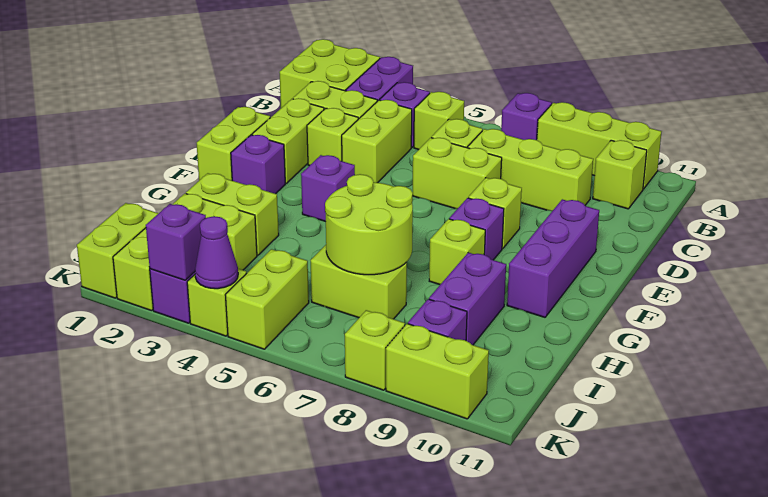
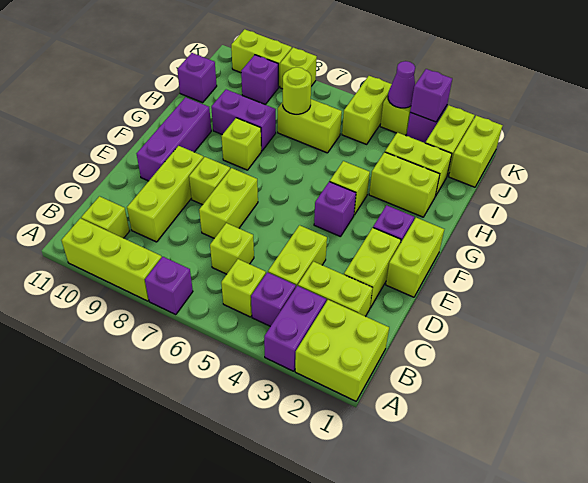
lime 1x3 brick [468,129,593,211] -> lime 1x3 brick turned to [127,146,204,242]
lime 1x1 brick [307,108,358,166] -> lime 1x1 brick moved to [330,161,370,215]
lime 1x2 brick [412,138,502,209] -> lime 1x2 brick turned to [199,168,258,238]
purple 1x1 brick [449,198,504,260] -> purple 1x1 brick moved to [177,53,217,103]
lime 2x2 round brick [325,174,413,275] -> lime 1x1 round brick [283,67,311,114]
purple 1x2 brick [429,253,506,345] -> purple 1x2 brick turned to [211,89,276,151]

